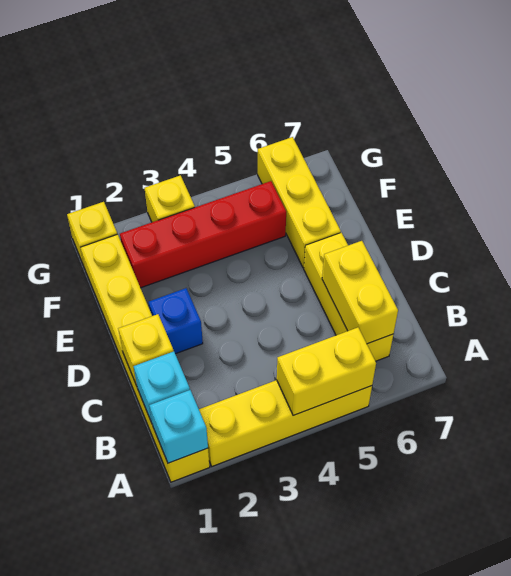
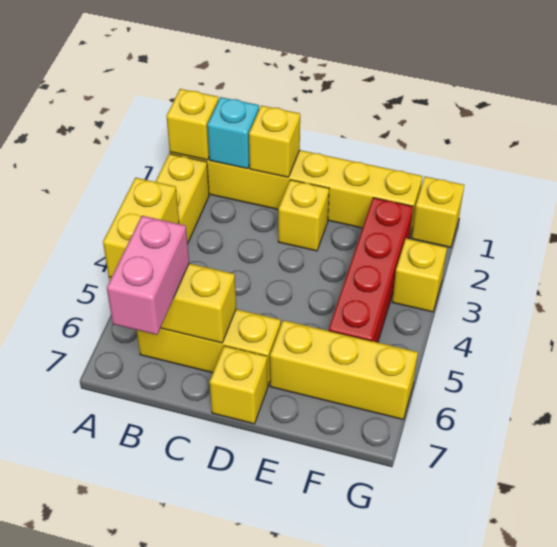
cyan 1x1 brick [149,390,208,463] -> yellow 1x1 brick [166,89,219,160]
none -> pink 1x2 brick [107,216,189,335]
blue 1x1 brick [149,288,203,354] -> yellow 1x1 brick [278,180,329,251]
none -> yellow 1x1 brick [210,346,268,424]

